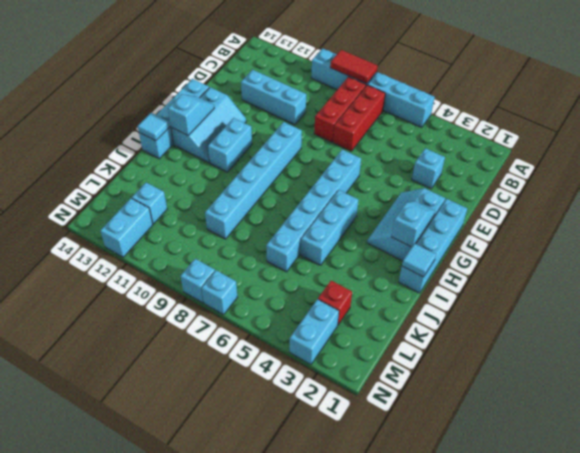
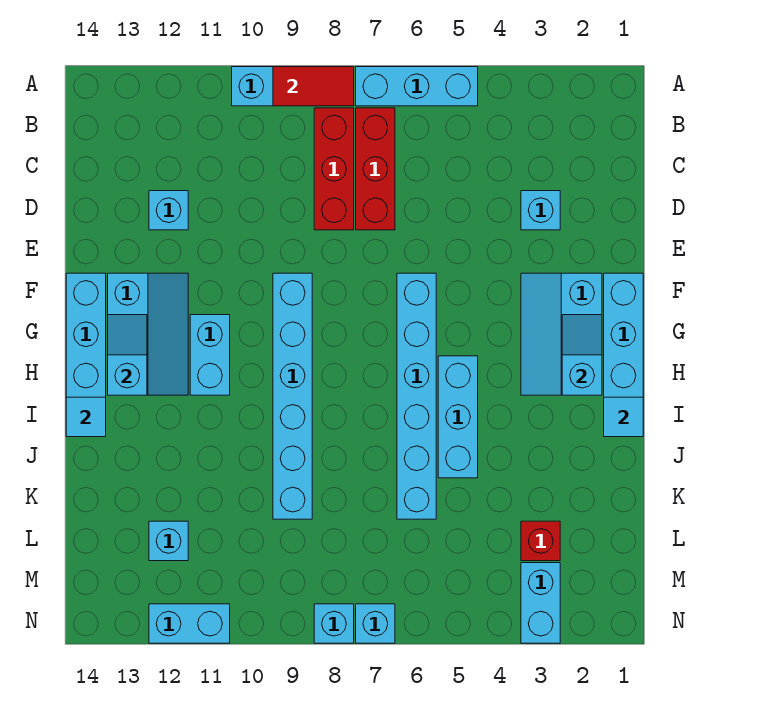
cyan 1x3 brick [241,70,306,125] -> cyan 1x1 brick [149,191,188,230]
cyan 1x2 brick [100,198,153,257] -> cyan 1x2 brick turned to [149,604,230,643]

